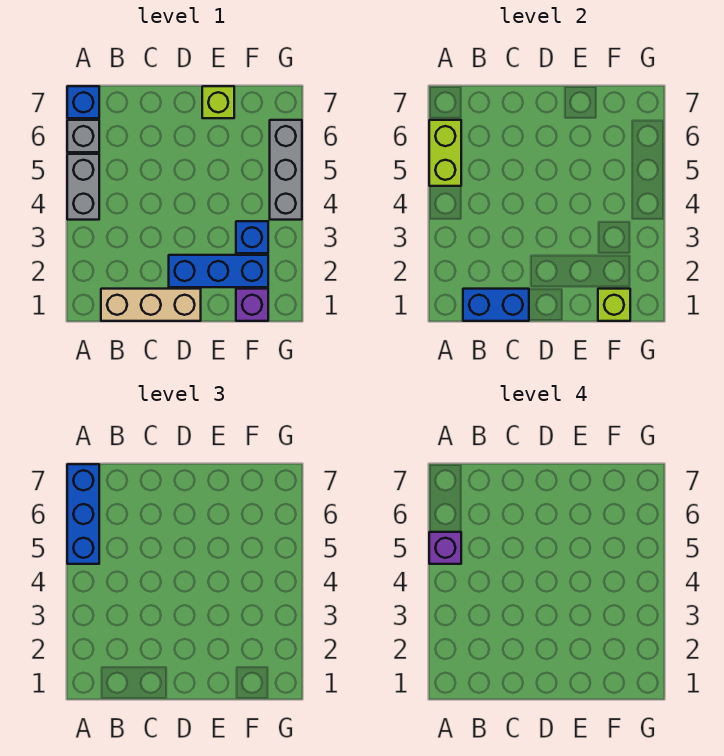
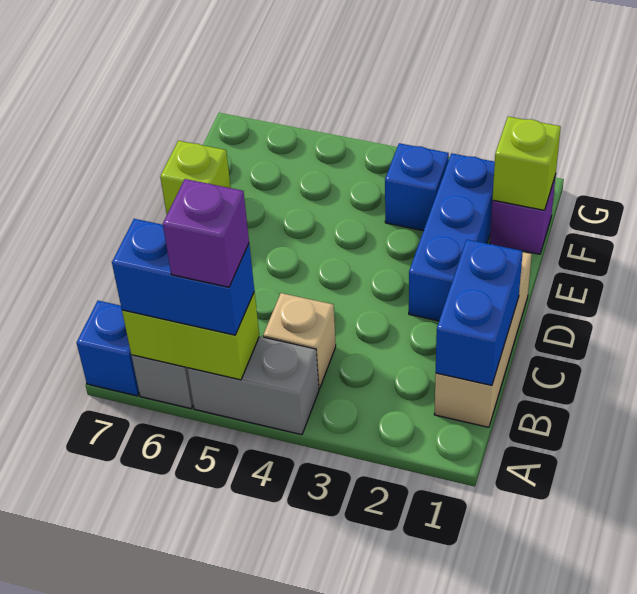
blue 1x3 brick [67,464,99,564] -> blue 1x2 brick [112,219,254,335]
none -> tan 1x1 brick [263,293,336,389]
grey 1x3 brick [270,120,302,220] -> none

